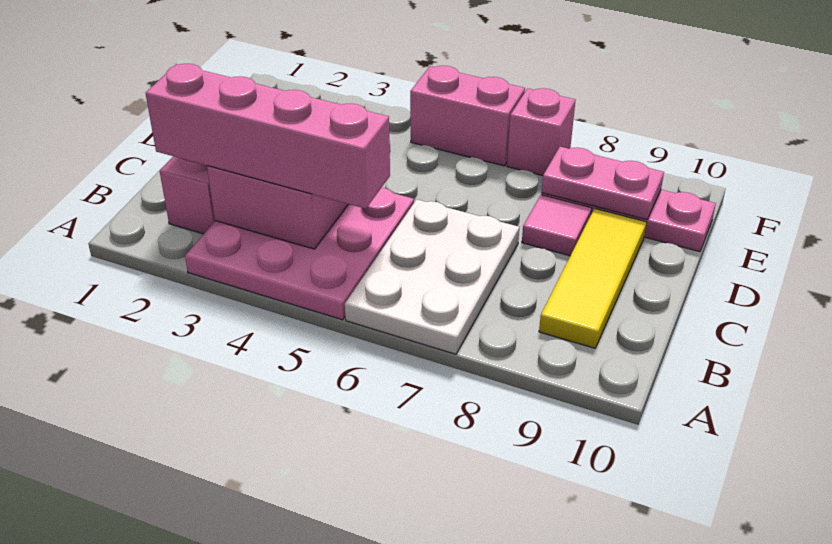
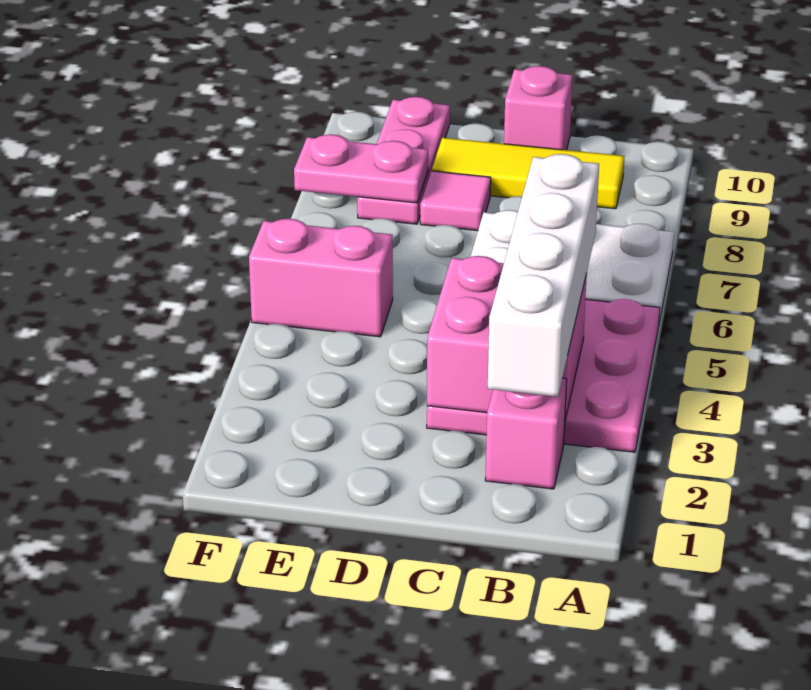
pink 1x4 brick [146,64,390,209] -> white 1x4 brick [488,154,599,397]
pink 1x2 plate [542,147,664,220] -> pink 1x2 plate turned to [294,134,428,203]
pink 1x2 brick [410,66,525,166] -> pink 1x2 brick turned to [249,219,393,337]
pink 1x1 brick [507,88,576,176] -> pink 1x1 brick moved to [504,66,573,150]

